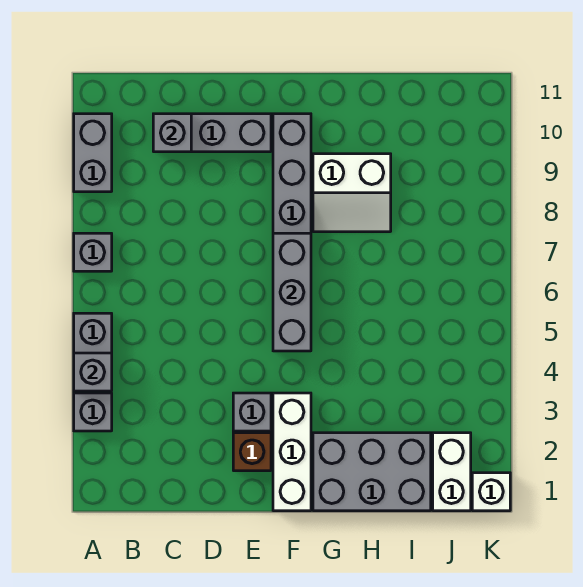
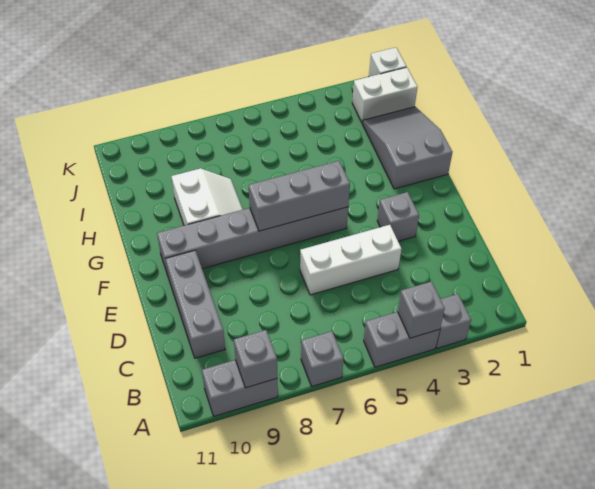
grey 1x1 brick [153,114,191,152] -> grey 1x1 brick moved to [234,330,277,388]
brown 1x1 brick [233,433,271,471] -> none
white 1x3 brick [273,393,311,511] -> white 1x3 brick moved to [300,225,401,295]
grey 2x3 brick [313,433,431,511] -> grey 2x3 slope [363,107,452,189]

